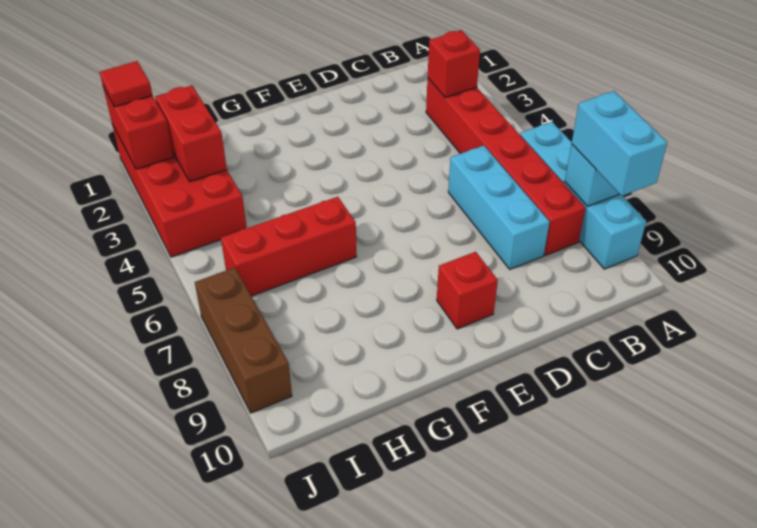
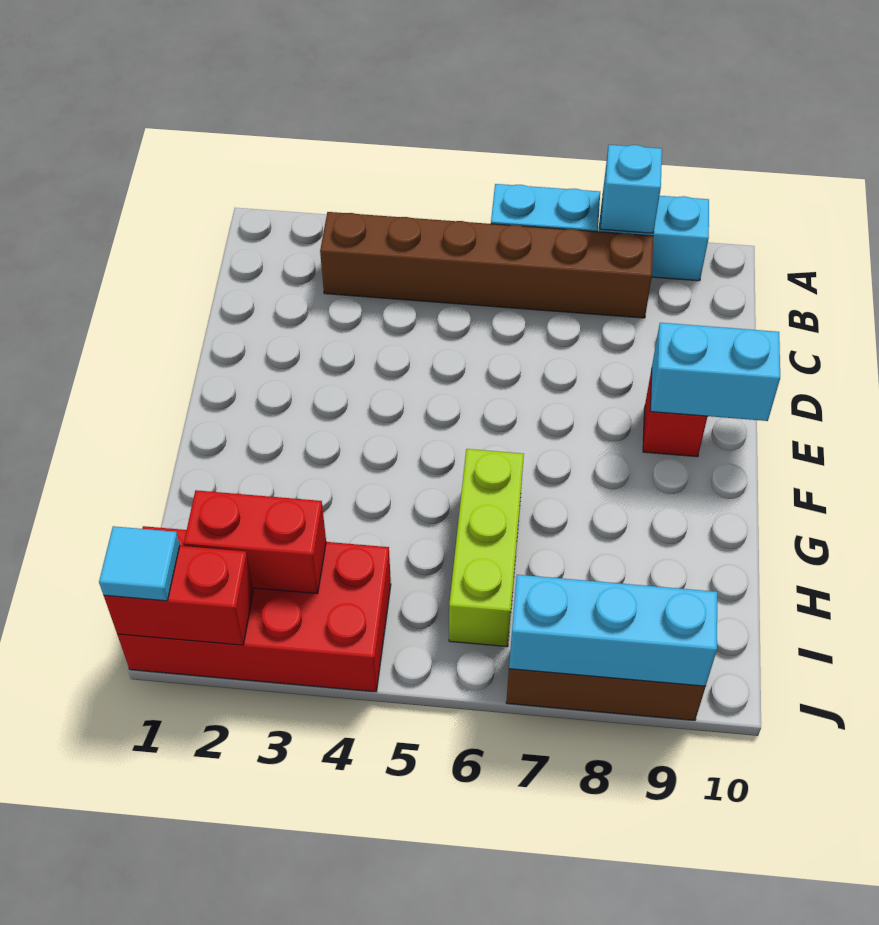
cyan 1x2 brick [572,91,667,196] -> cyan 1x2 brick moved to [650,323,780,421]
red 1x6 brick [426,78,586,255] -> brown 1x6 brick [320,212,653,318]
red 1x1 brick [428,30,480,97] -> none
cyan 1x3 brick [448,146,549,269] -> cyan 1x3 brick moved to [509,575,717,686]
red 1x3 brick [221,197,357,296] -> lime 1x3 brick [449,449,524,647]
red 1x1 tile [100,61,152,107] -> cyan 1x1 tile [99,526,180,601]

